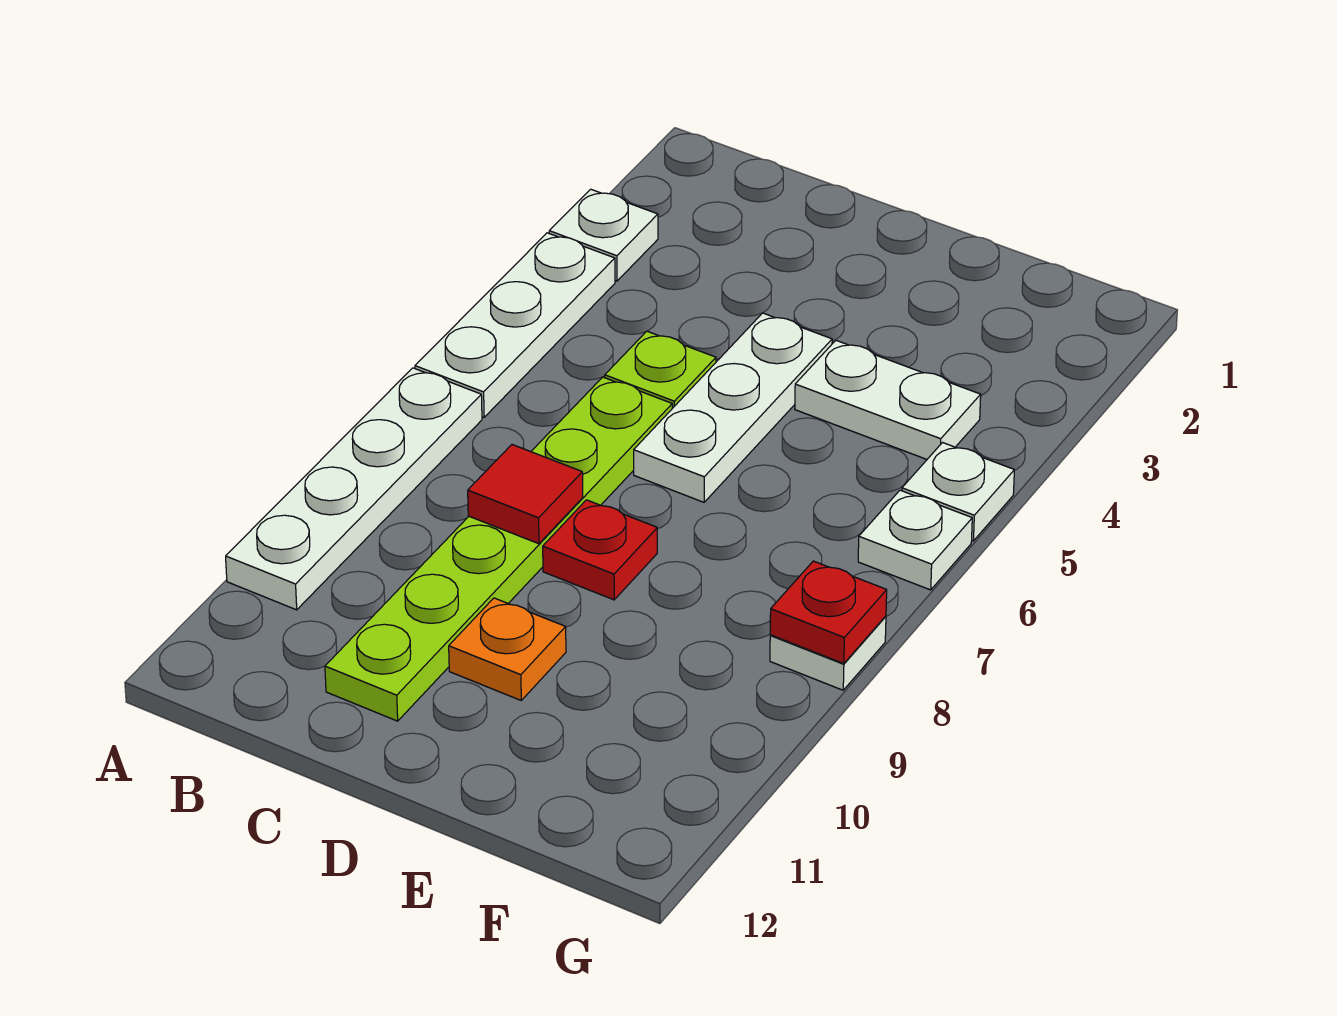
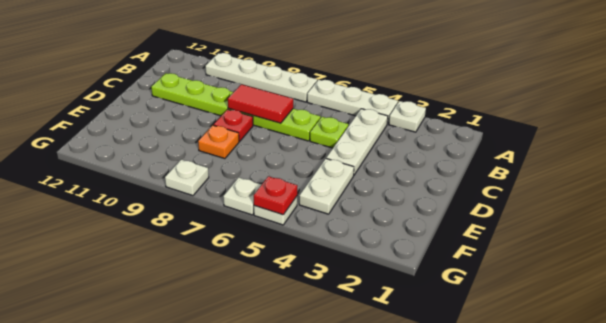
red 1x1 tile [468,445,583,544] -> red 1x2 tile [228,84,293,123]
white 1x3 plate [634,313,832,502] -> white 1x3 plate turned to [326,109,388,175]
orange 1x1 plate [449,598,566,700] -> orange 1x1 plate moved to [198,125,239,159]
red 1x1 plate [770,561,887,664] -> red 1x1 plate moved to [254,176,297,215]

